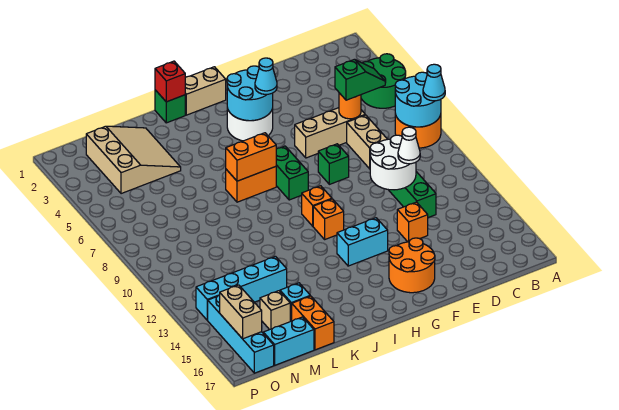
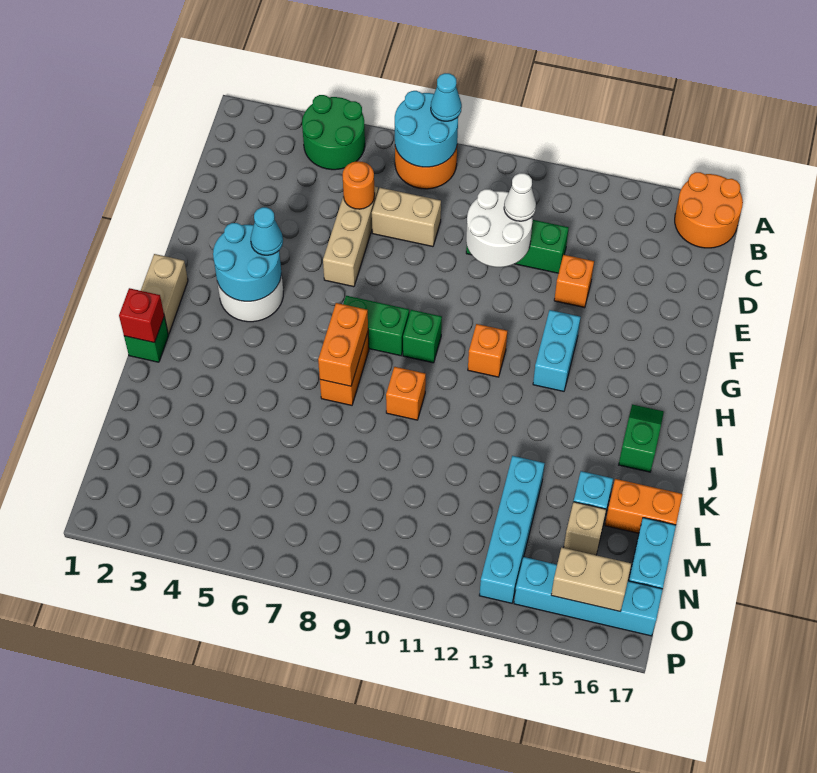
green 1x2 slope [335,59,385,100] -> green 1x2 slope moved to [619,404,664,472]
green 1x1 brick [318,144,349,184] -> green 1x1 brick moved to [403,310,442,363]
orange 2x2 round brick [389,238,435,293] -> orange 2x2 round brick moved to [675,172,743,248]
orange 1x1 brick [302,186,332,226] -> orange 1x1 brick moved to [386,367,426,420]
tan 3x3 slope [86,126,181,194] -> none

